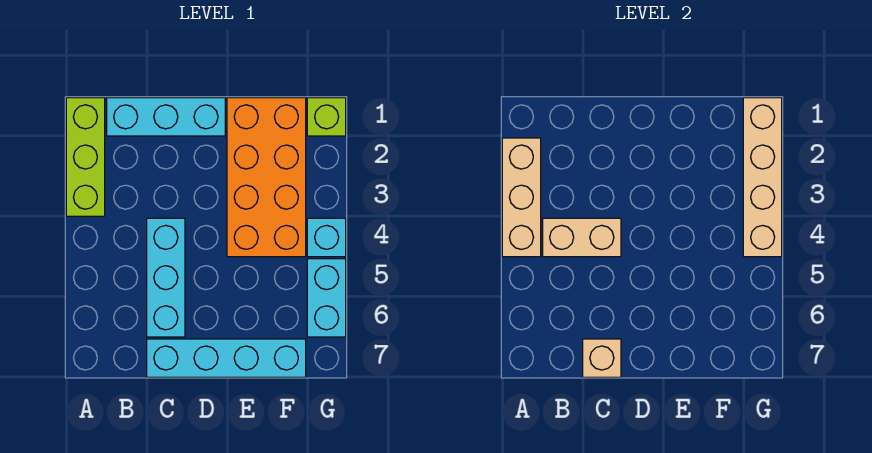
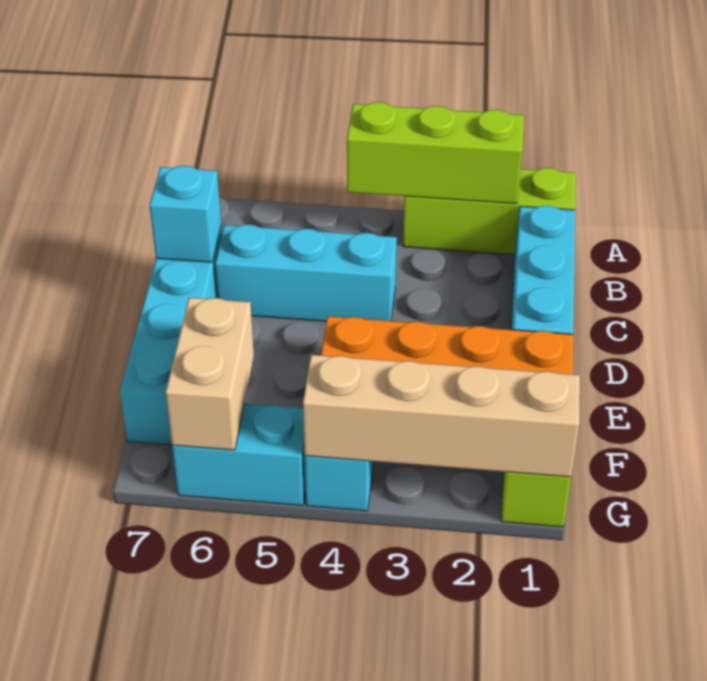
tan 1x3 brick [502,138,541,257] -> lime 1x3 brick [347,102,524,204]
tan 1x2 brick [543,218,621,257] -> tan 1x2 brick moved to [166,298,254,450]
tan 1x1 brick [583,339,621,377] -> cyan 1x1 brick [150,166,221,262]

